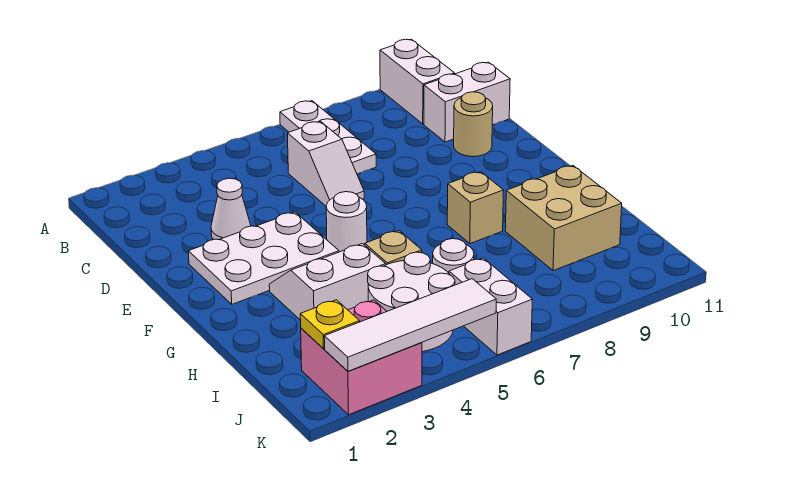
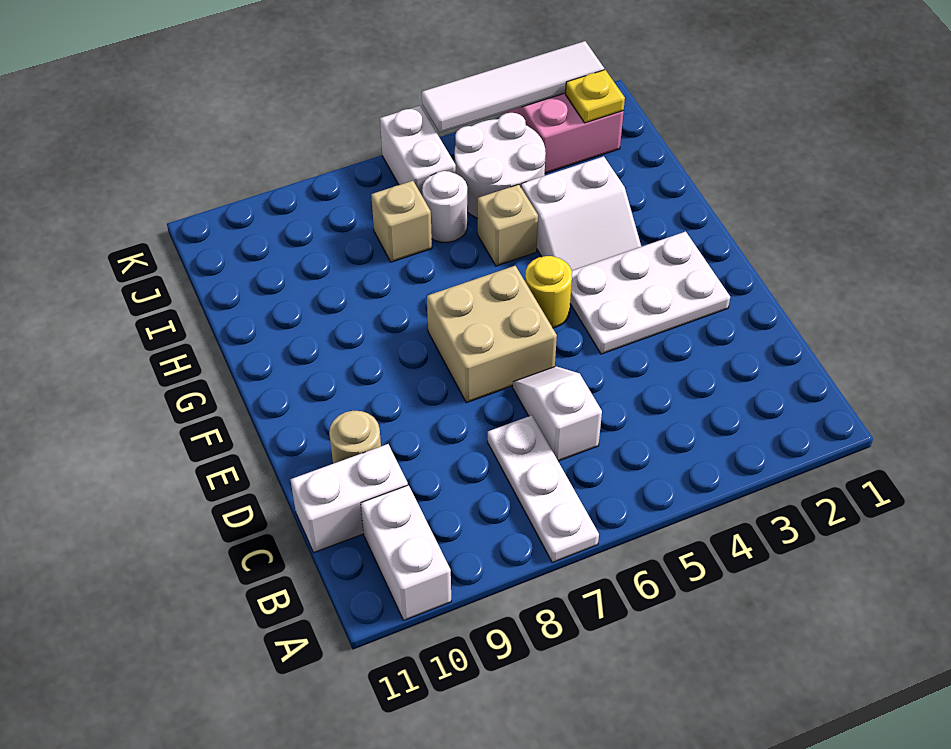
white 1x1 cone [211,178,251,240] -> none
white 1x1 round brick [326,192,367,252] -> yellow 1x1 round brick [525,256,572,328]
tan 1x1 brick [447,172,504,244] -> tan 1x1 brick moved to [371,181,432,262]
tan 2x2 brick [505,166,622,271] -> tan 2x2 brick moved to [427,266,557,403]

